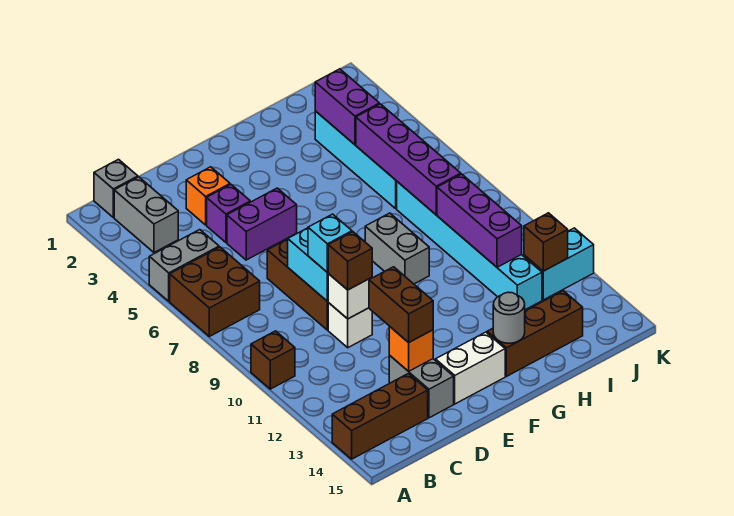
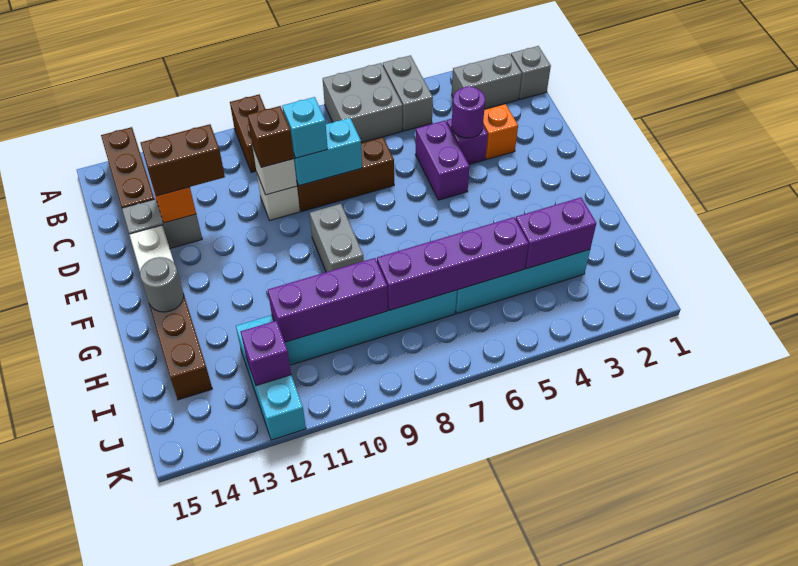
brown 2x2 brick [170,247,260,336] -> grey 2x2 brick [323,63,402,143]
brown 1x1 brick [251,331,295,389] -> brown 1x2 brick [230,95,265,172]
none -> purple 1x1 round brick [451,86,485,138]
grey 1x2 brick [365,213,429,284] -> grey 1x2 brick turned to [310,204,364,272]
brown 1x1 brick [524,213,568,271] -> purple 1x1 brick [241,321,291,386]

